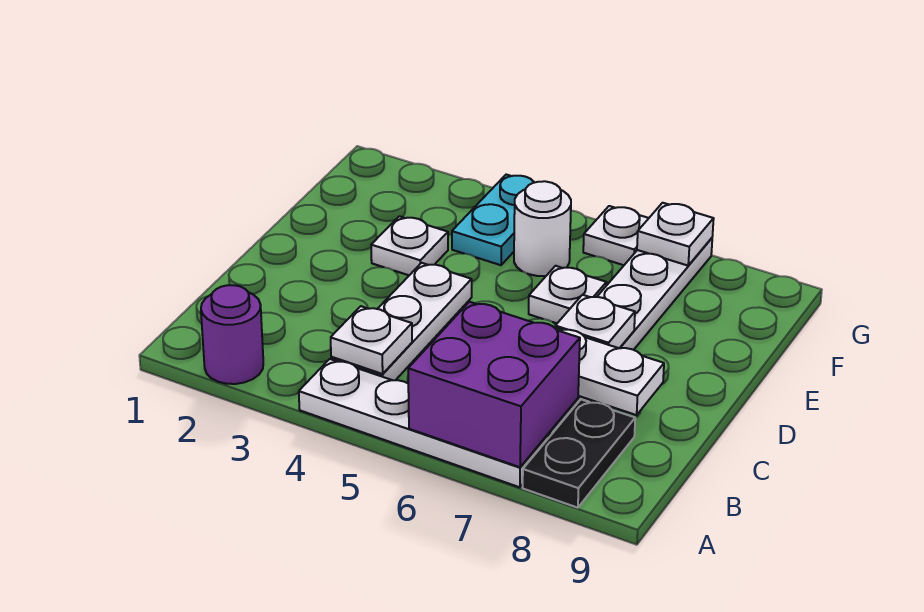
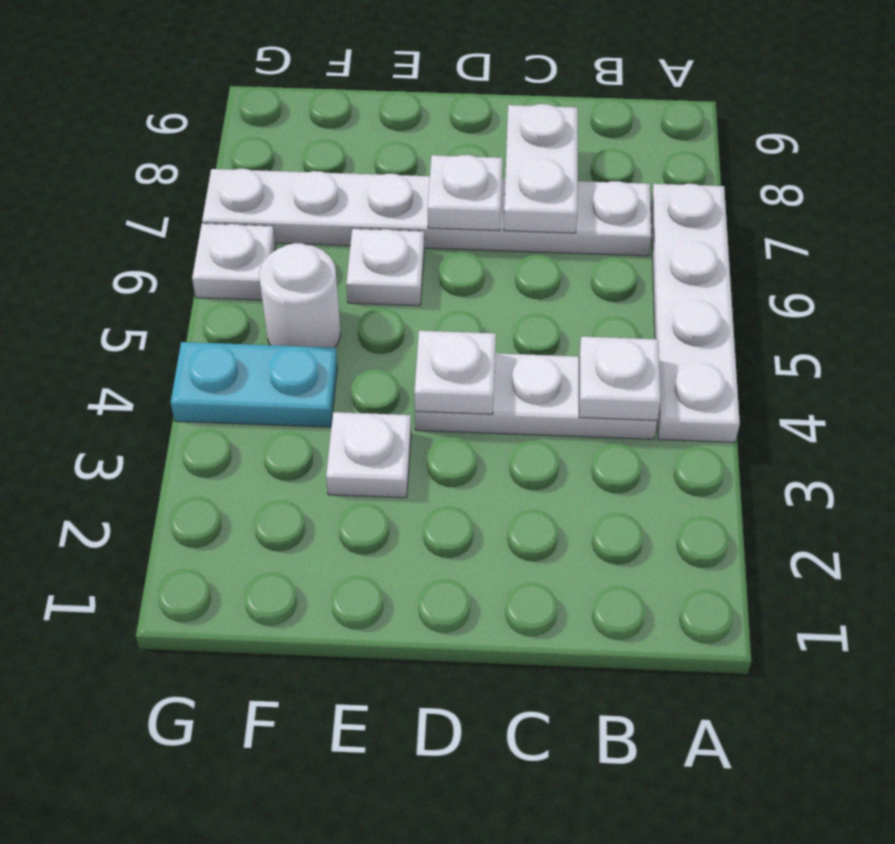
purple 1x1 round brick [201,285,263,384] -> none
purple 2x2 brick [408,302,580,467] -> none
black 1x2 plate [523,400,635,508] -> none
white 1x1 plate [637,203,714,266] -> white 1x1 plate moved to [414,331,496,414]

